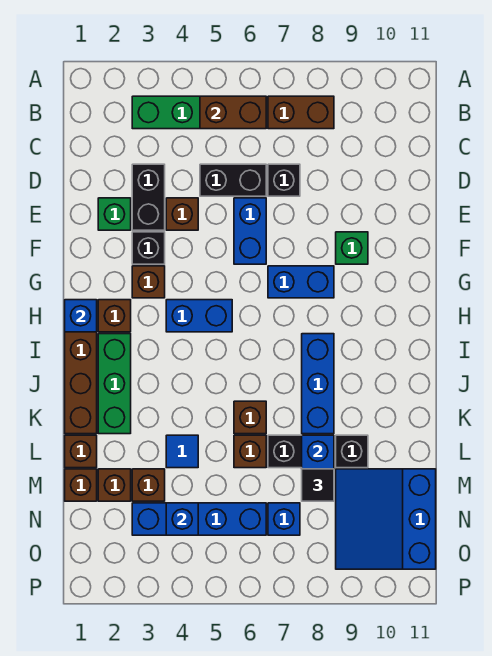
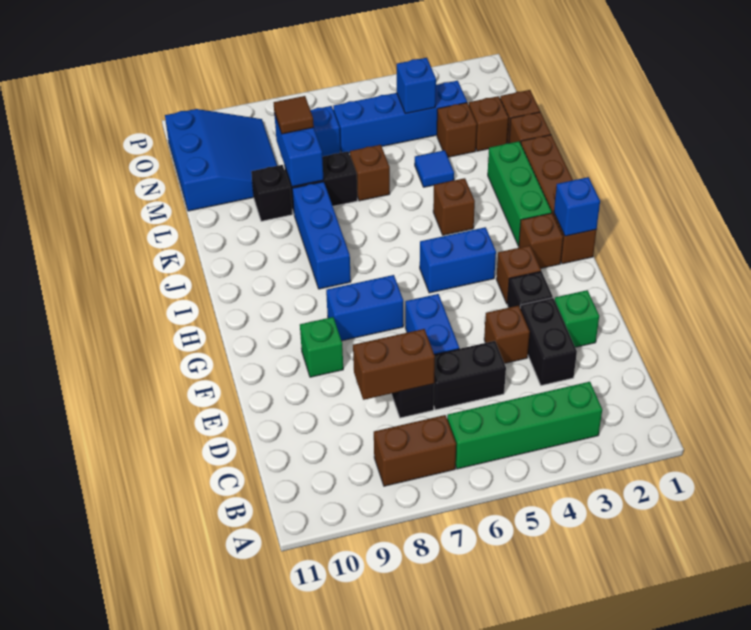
brown 1x2 brick [200,96,266,129] -> brown 1x2 brick moved to [353,329,435,400]
brown 1x1 brick [234,401,266,434] -> brown 1x1 brick moved to [433,178,475,235]
black 1x1 tile [302,469,334,501] -> brown 1x1 tile [274,96,314,134]

